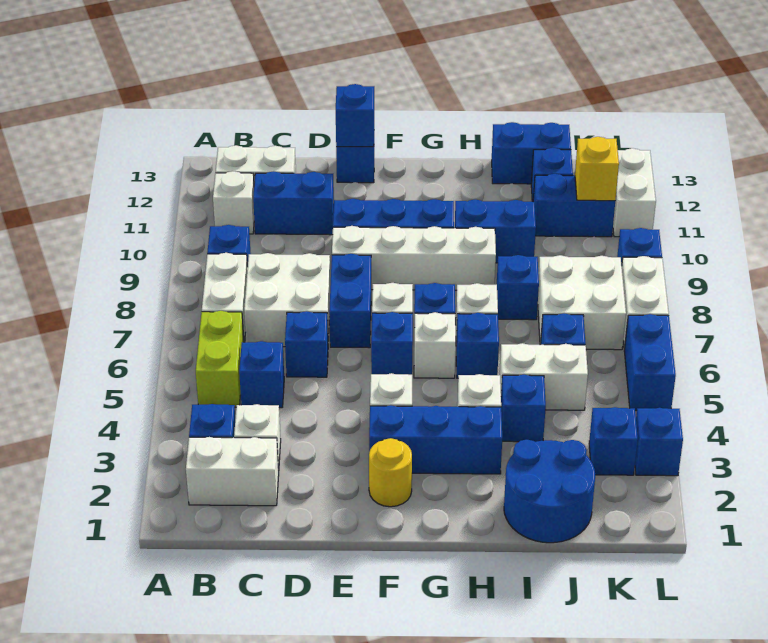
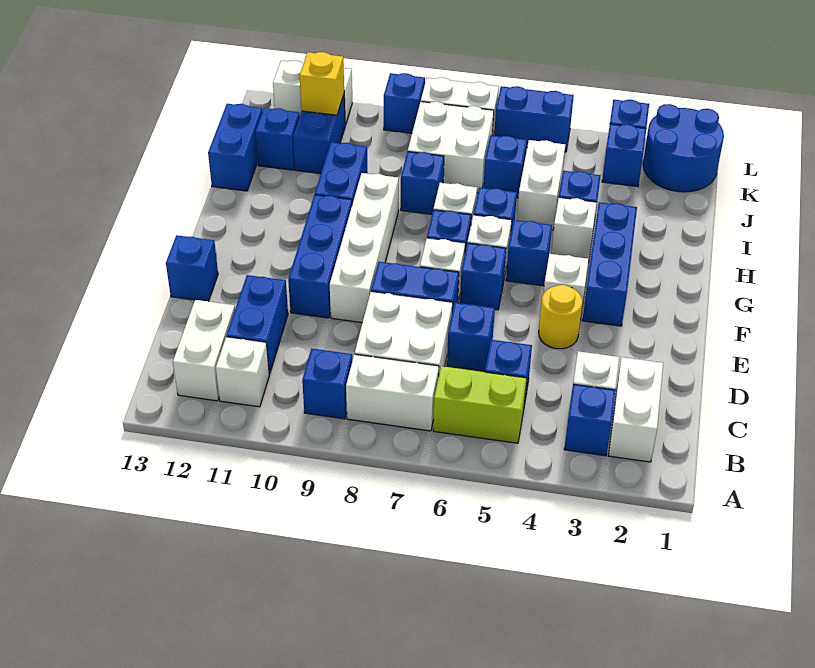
blue 1x1 brick [336,84,374,147] -> blue 1x1 brick moved to [506,220,552,286]
yellow 1x1 round brick [369,438,412,507] -> yellow 1x1 round brick moved to [539,285,582,349]
blue 2x2 round brick [504,440,595,543] -> blue 2x2 round brick moved to [643,104,724,192]

